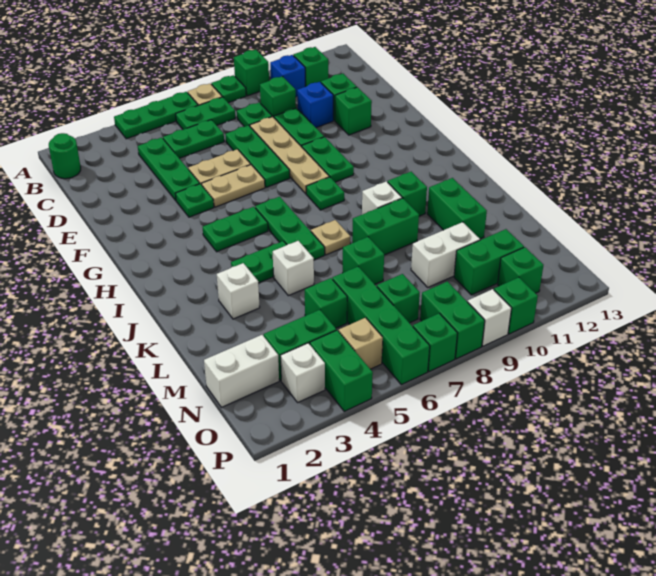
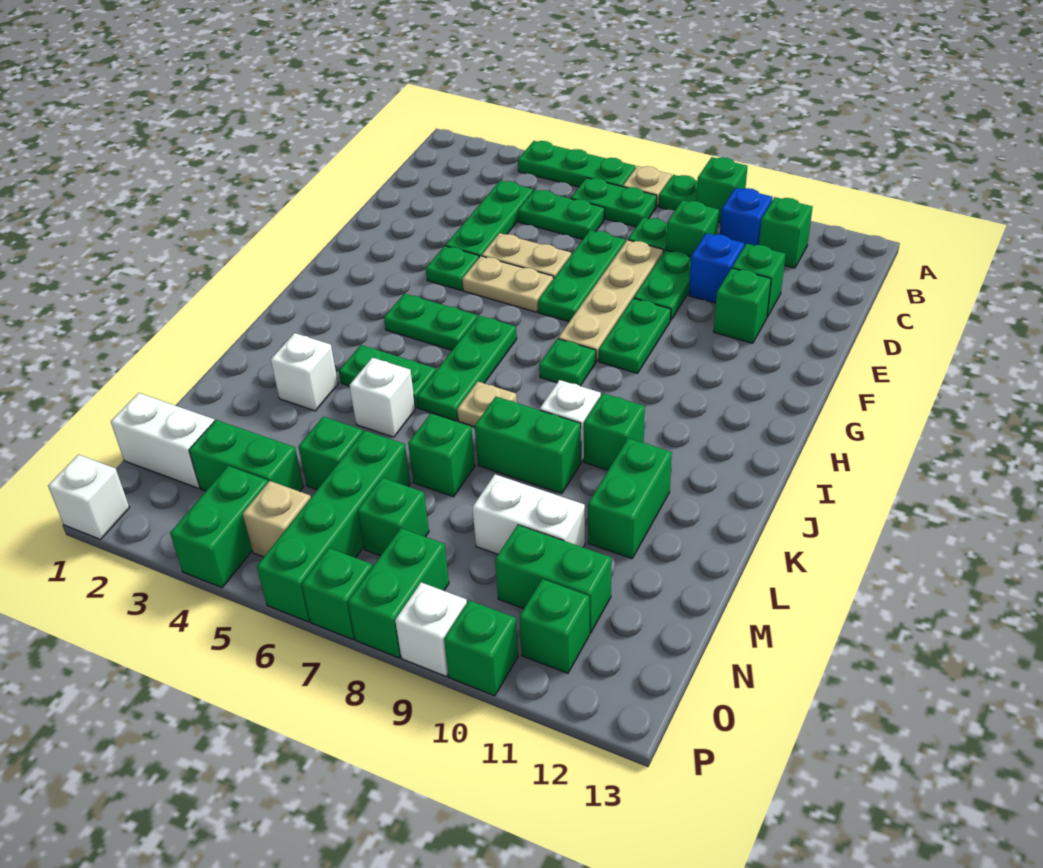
green 1x1 round brick [49,133,81,179] -> none
white 1x1 brick [280,343,325,402] -> white 1x1 brick moved to [48,455,129,539]

